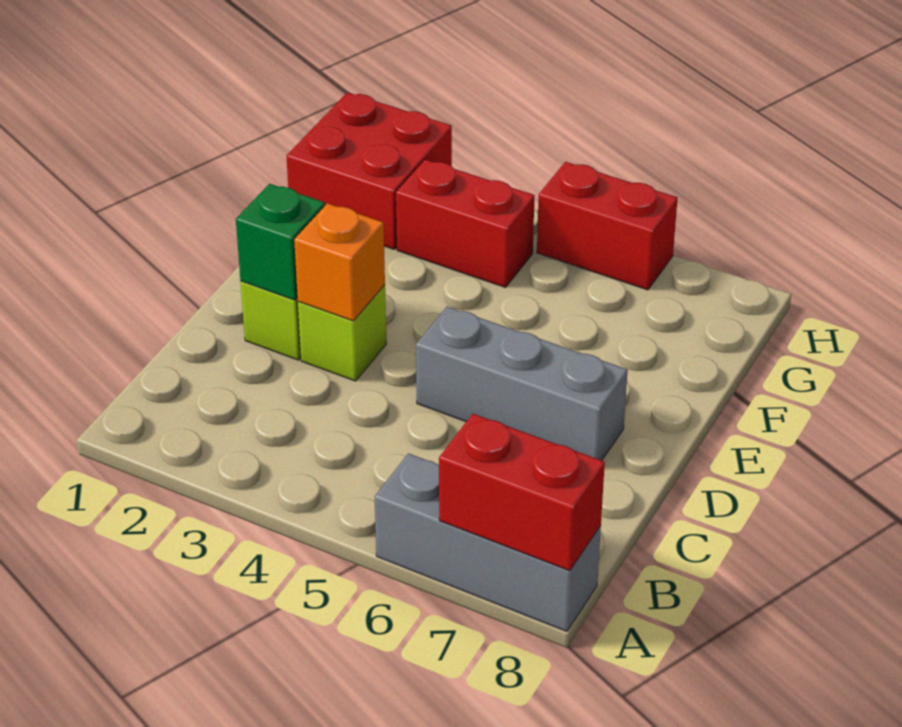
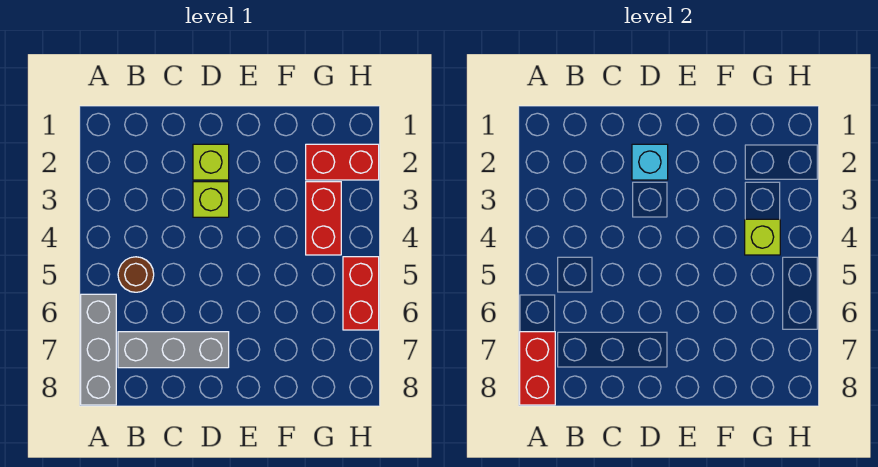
none -> brown 1x1 round brick [118,257,154,292]
green 1x1 brick [236,184,325,300] -> cyan 1x1 brick [632,144,668,180]
orange 1x1 brick [294,203,385,321] -> none
grey 1x3 brick [416,307,628,460] -> grey 1x3 brick turned to [118,332,229,368]
red 2x2 brick [286,92,452,249] -> red 1x2 brick [306,144,379,180]
none -> lime 1x1 brick [745,219,780,255]

